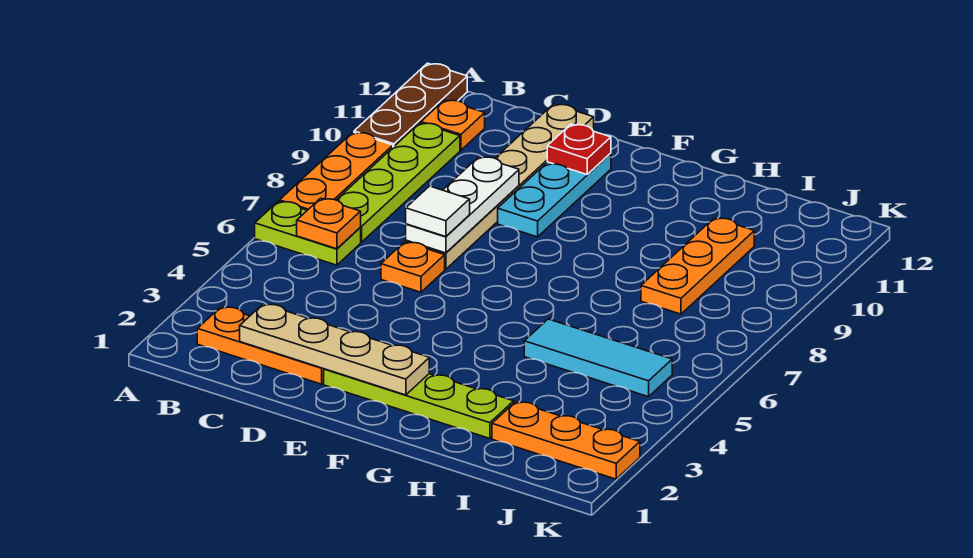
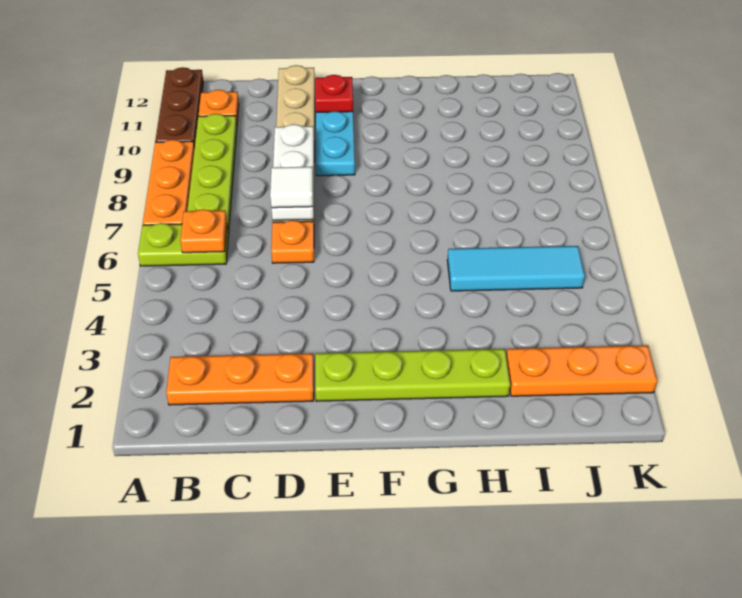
tan 1x4 plate [240,304,429,395] -> none
orange 1x3 plate [641,218,754,314] -> none

